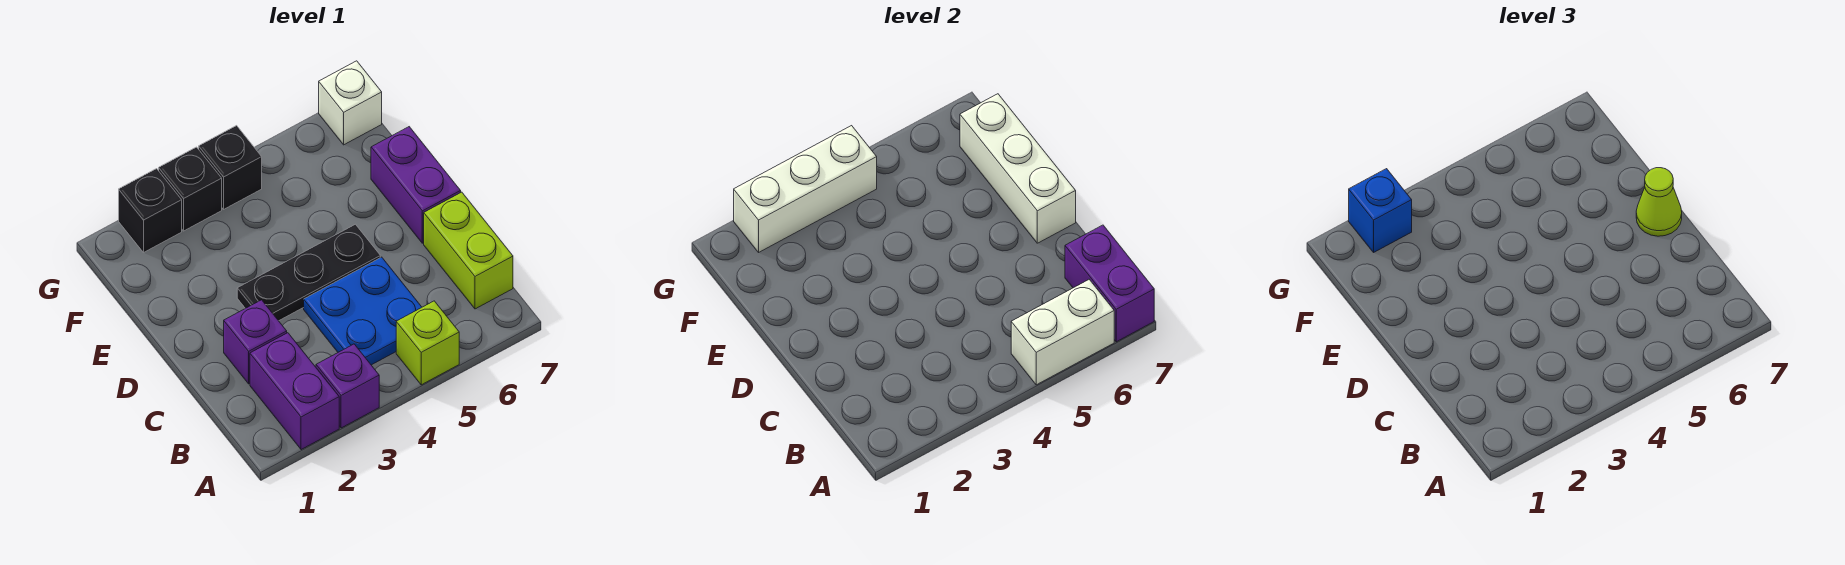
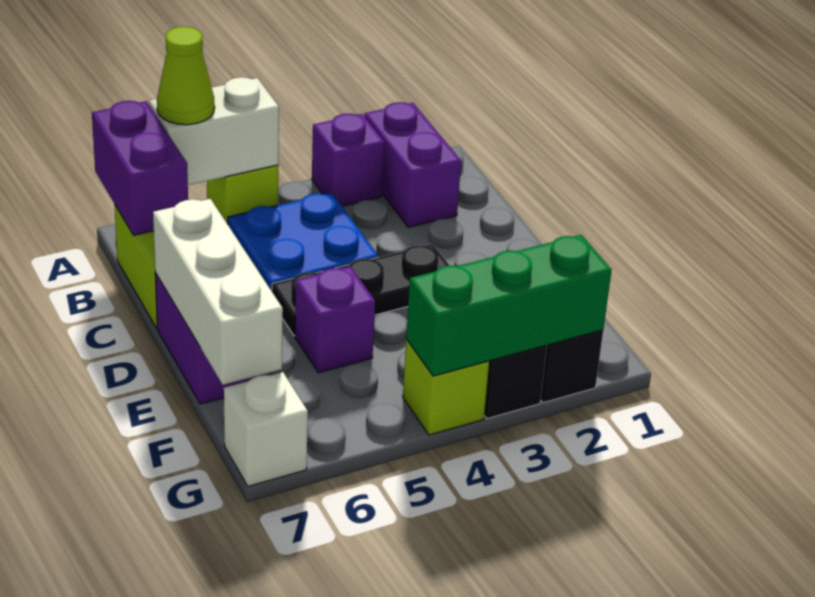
purple 1x1 brick [224,300,287,384] -> purple 1x1 brick moved to [295,267,375,373]
lime 1x1 cone [1636,168,1682,236] -> lime 1x1 cone moved to [157,27,215,125]
white 1x3 brick [734,126,877,252] -> green 1x3 brick [406,235,612,376]
blue 1x1 brick [1349,169,1412,252] -> none
black 1x1 brick [199,126,262,209] -> lime 1x1 brick [403,339,489,435]

